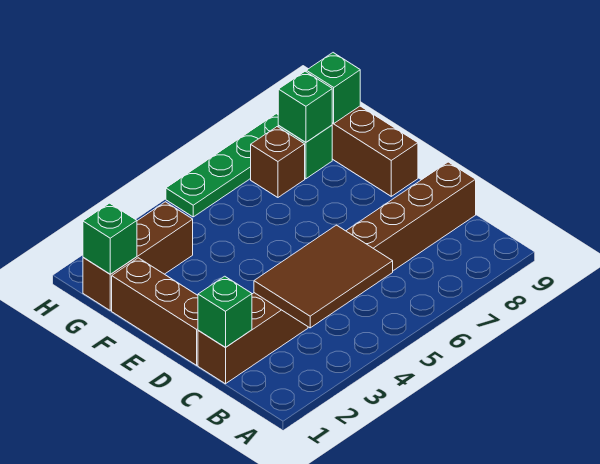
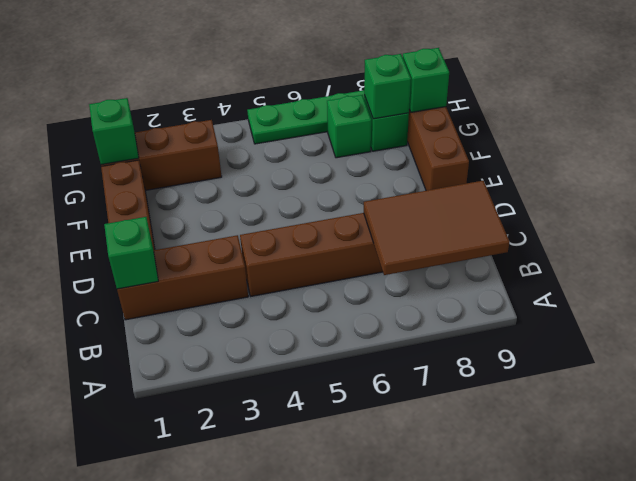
brown 2x3 tile [254,225,393,328] -> brown 2x3 tile moved to [364,181,509,275]
brown 1x1 brick [251,127,305,197] -> green 1x1 brick [327,95,371,158]

